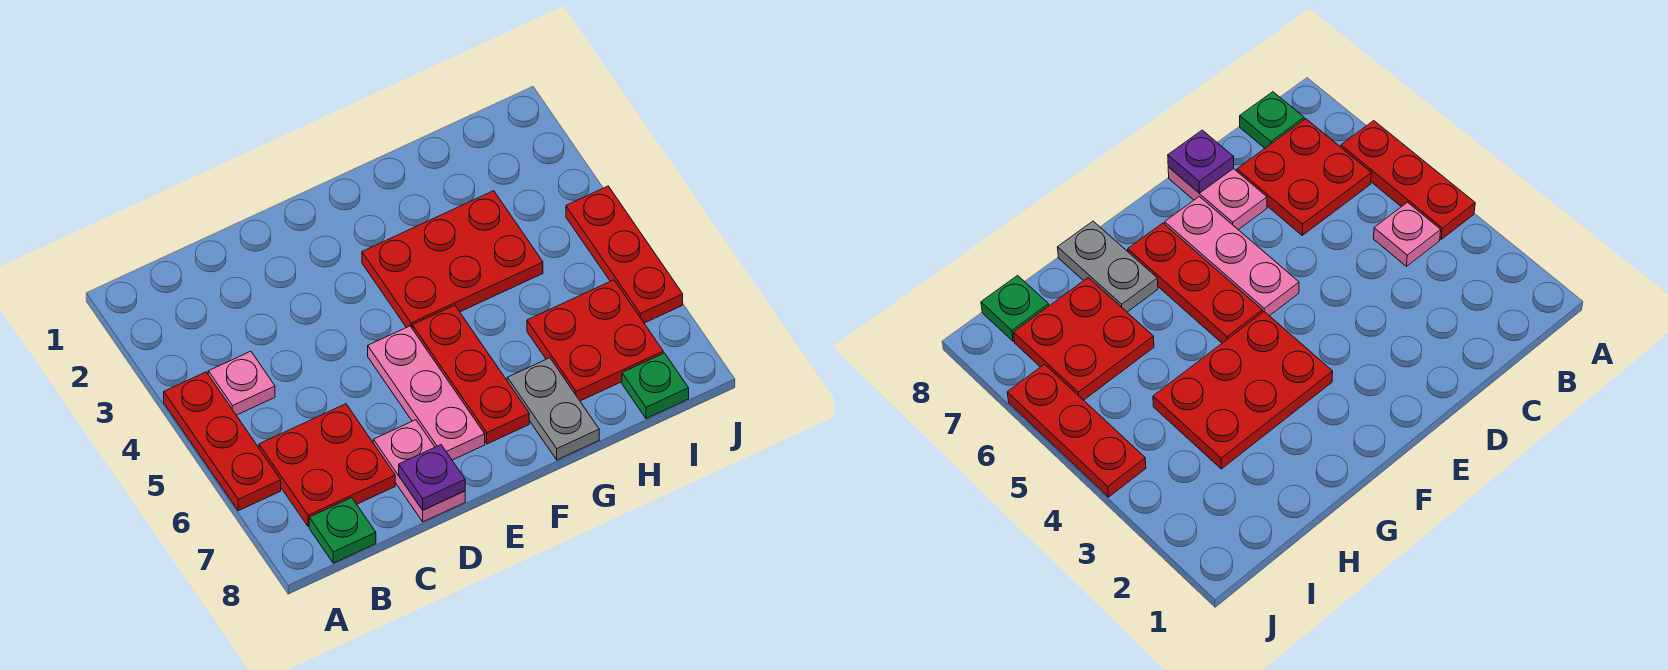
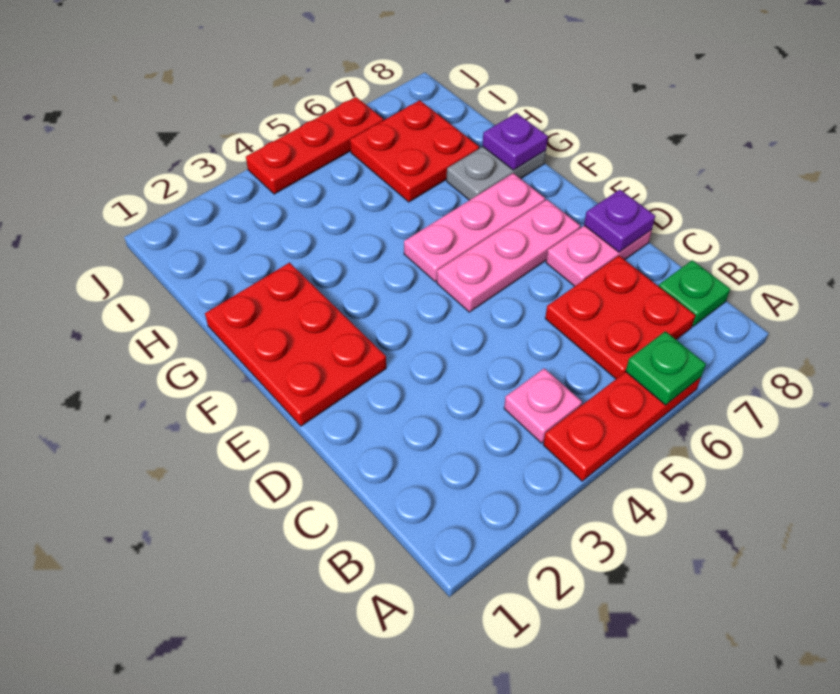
red 2x3 plate [362,191,543,328] -> red 2x3 plate moved to [205,263,386,426]
red 1x3 plate [412,305,529,444] -> pink 1x3 plate [404,173,545,282]
none -> purple 1x1 plate [483,113,548,170]
green 1x1 plate [622,353,689,419] -> green 1x1 plate moved to [626,331,706,405]

